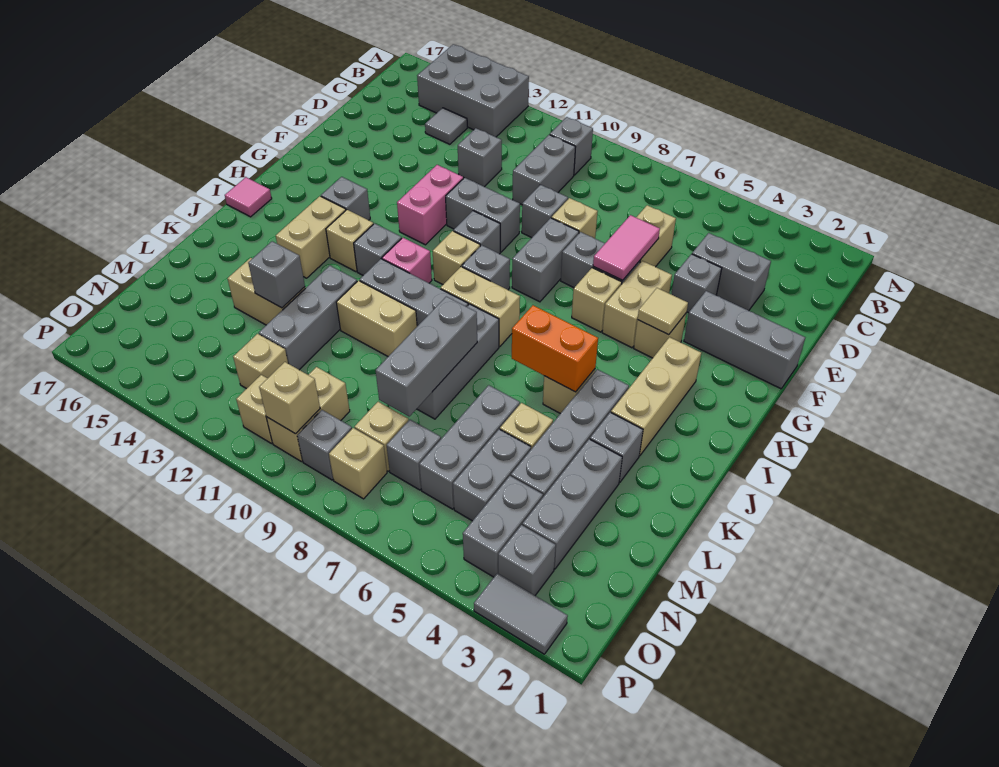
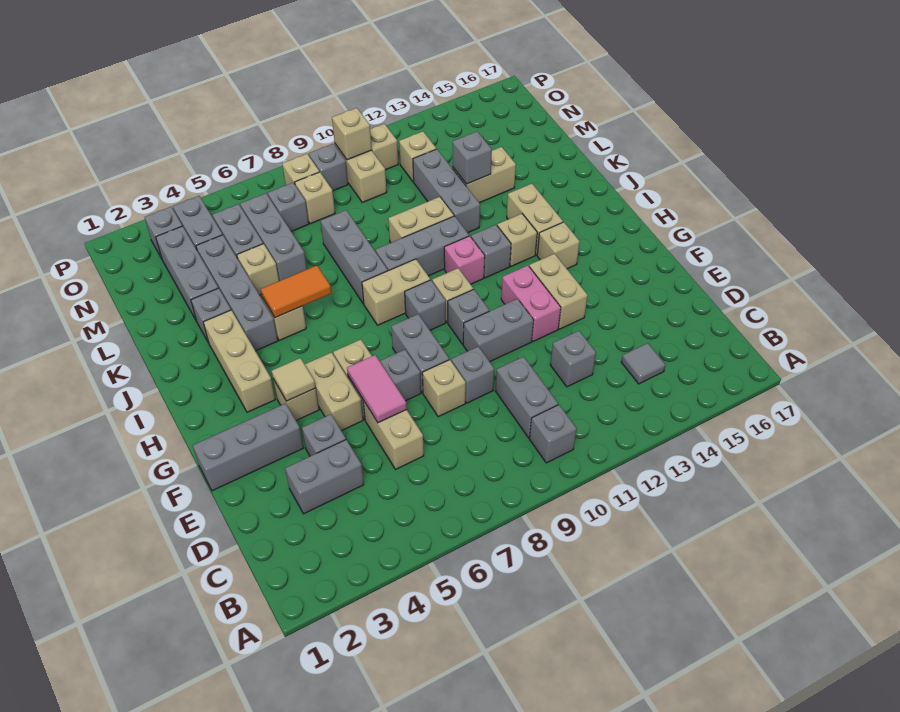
grey 2x3 brick [417,44,529,137] -> none
none -> tan 1x2 brick [529,254,588,329]
grey 1x1 brick [321,177,370,220] -> tan 1x1 brick [537,222,580,269]
pink 1x1 tile [225,177,272,217] -> none
orange 1x2 brick [512,305,598,392] -> orange 1x2 tile [261,266,331,318]
grey 1x3 brick [376,296,477,416] -> none
grey 1x2 tile [474,573,568,654] -> none

